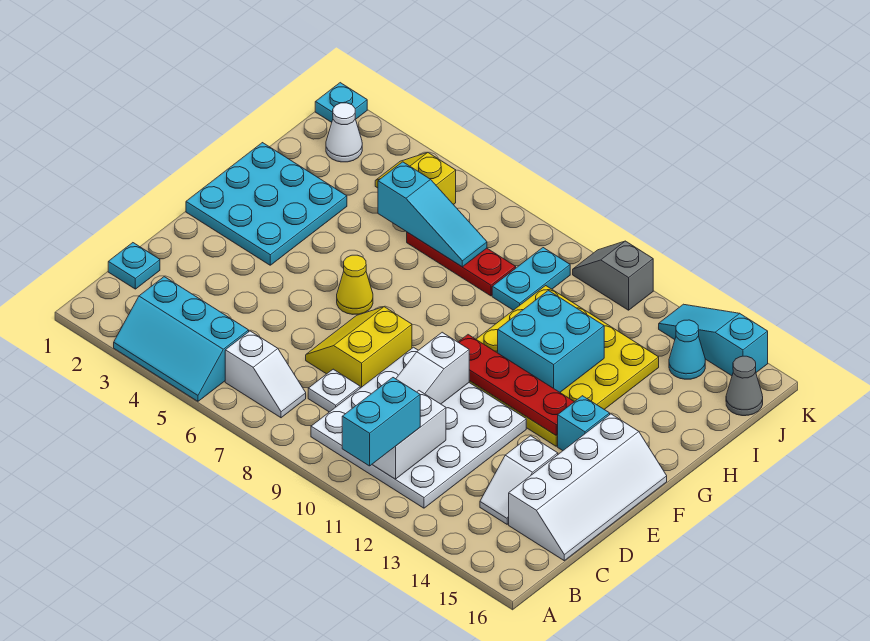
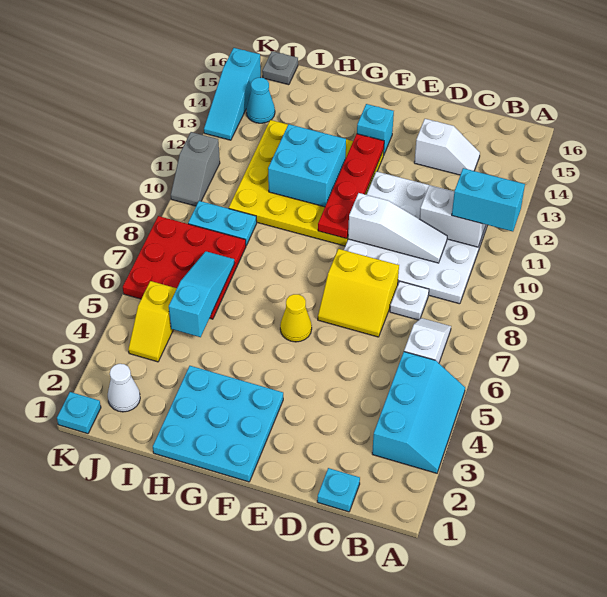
white 2x4 slope [509,414,667,561] -> none
red 1x3 plate [407,232,516,296] -> red 3x3 plate [123,216,246,319]
grey 1x1 cone [726,356,763,416] -> grey 1x1 plate [262,51,298,85]

